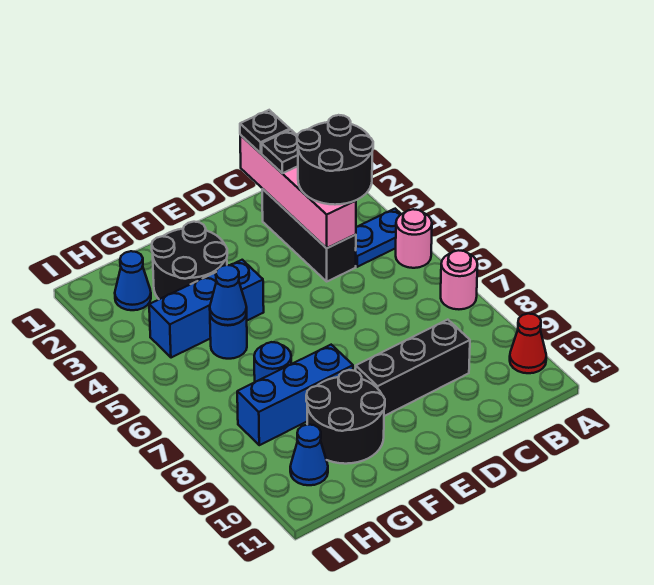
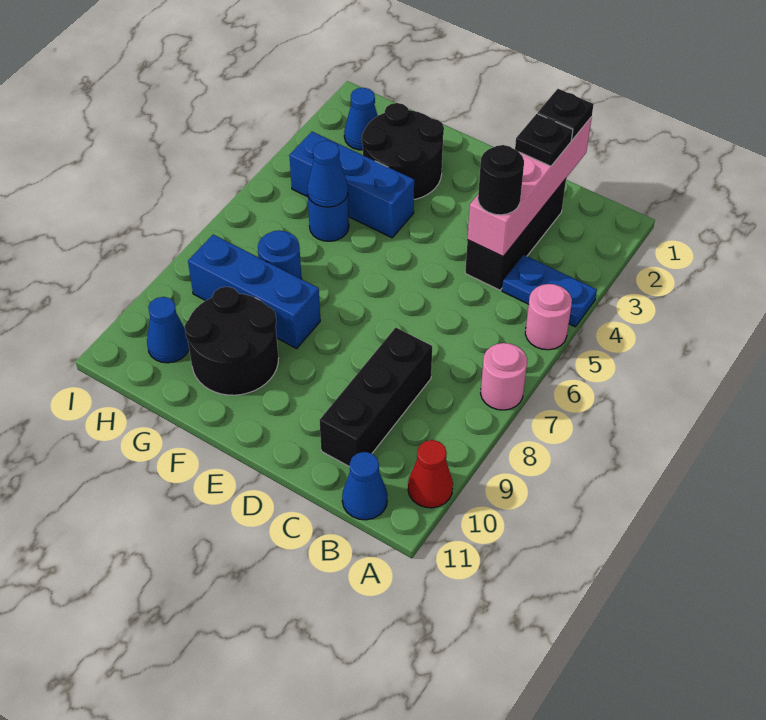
black 2x2 round brick [297,115,373,205] -> black 1x1 round brick [478,145,524,215]
none -> blue 1x1 cone [342,452,387,520]
black 1x3 brick [356,320,470,416] -> black 1x3 brick turned to [320,328,432,467]

